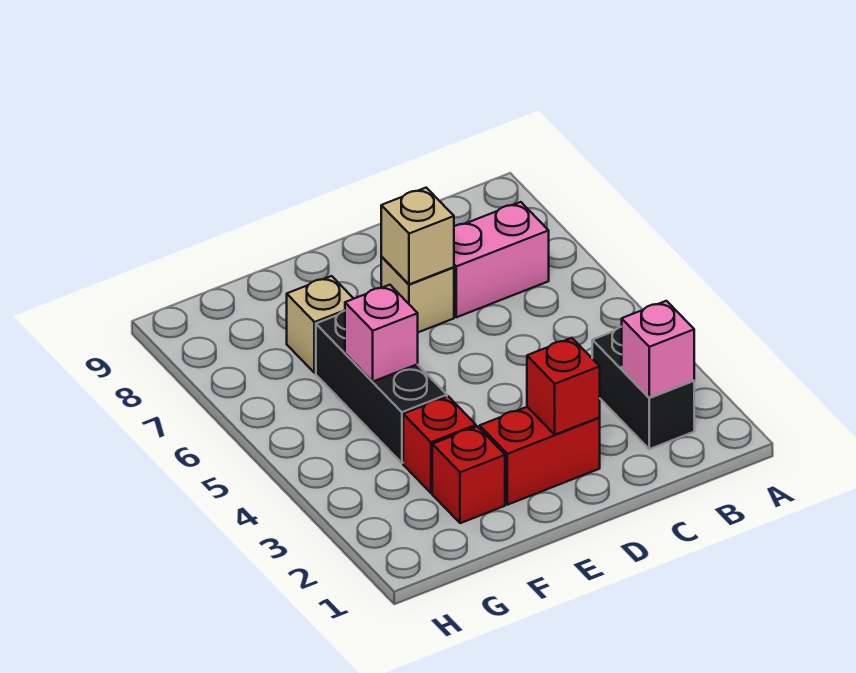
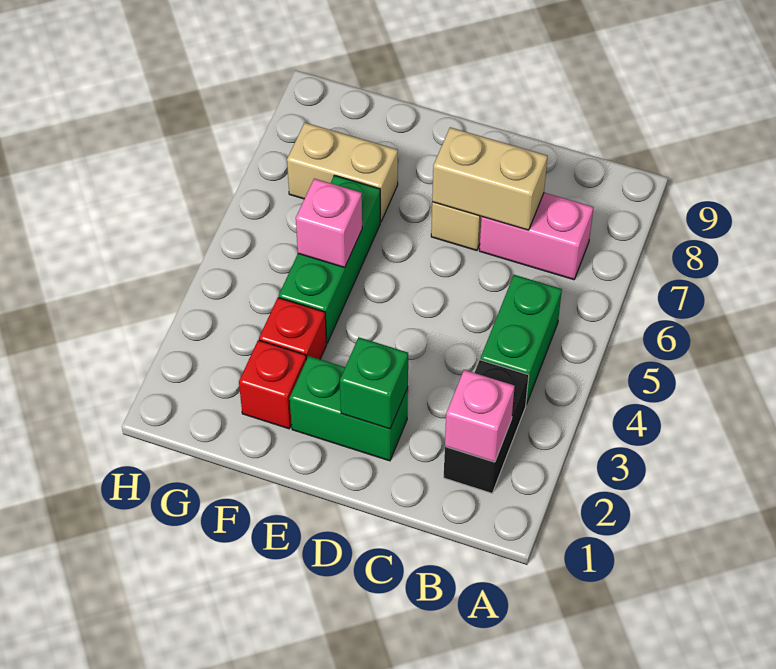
none -> green 1x2 brick [480,275,562,404]
red 1x2 brick [480,407,600,505] -> green 1x2 brick [290,356,408,461]
red 1x1 brick [527,338,600,435] -> green 1x1 brick [340,337,408,429]
tan 1x1 brick [381,188,454,284] -> tan 1x2 brick [432,127,548,230]
black 1x3 brick [316,311,447,463] -> green 1x3 brick [279,175,380,343]
tan 1x1 brick [287,276,354,373] -> tan 1x2 brick [287,123,398,222]

